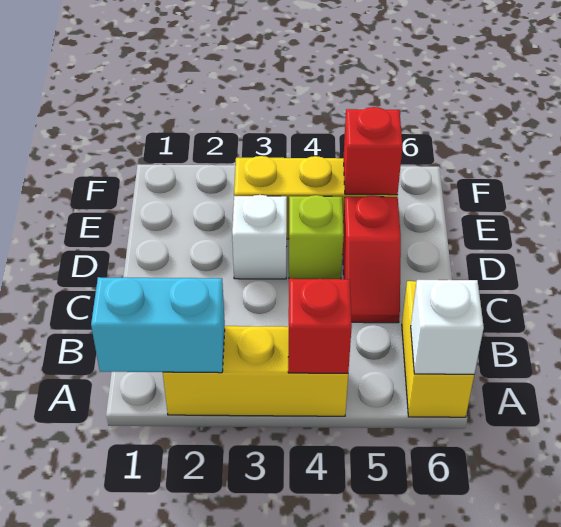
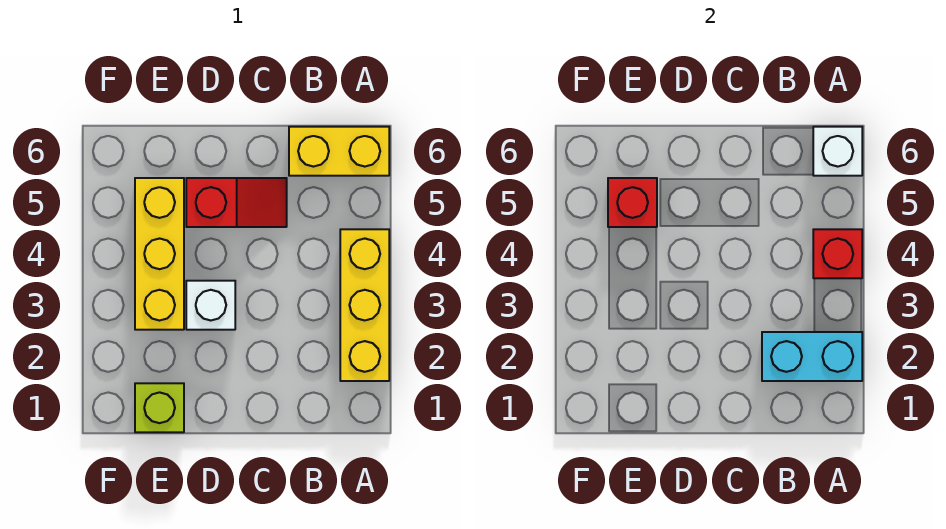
cyan 1x2 brick [91,277,225,373] -> cyan 1x2 brick turned to [762,332,862,381]
lime 1x1 brick [289,195,344,279] -> lime 1x1 brick moved to [135,383,184,432]

